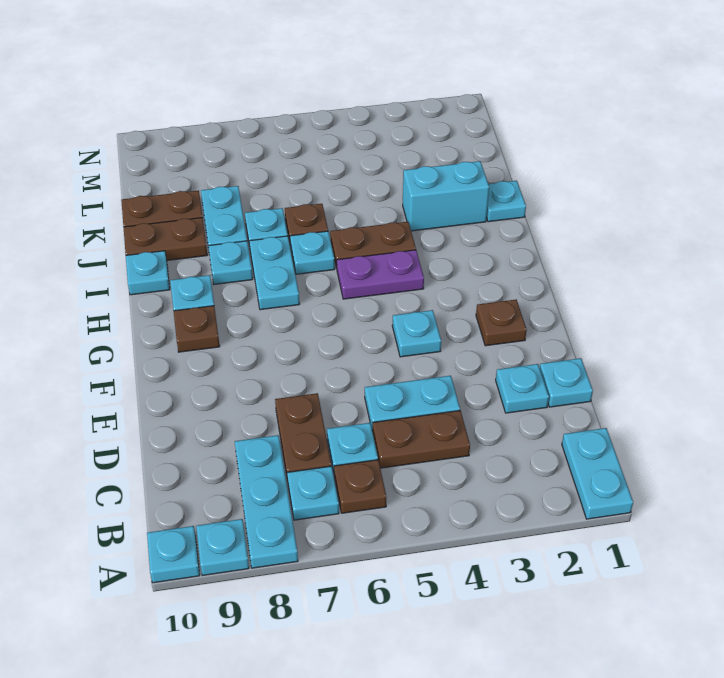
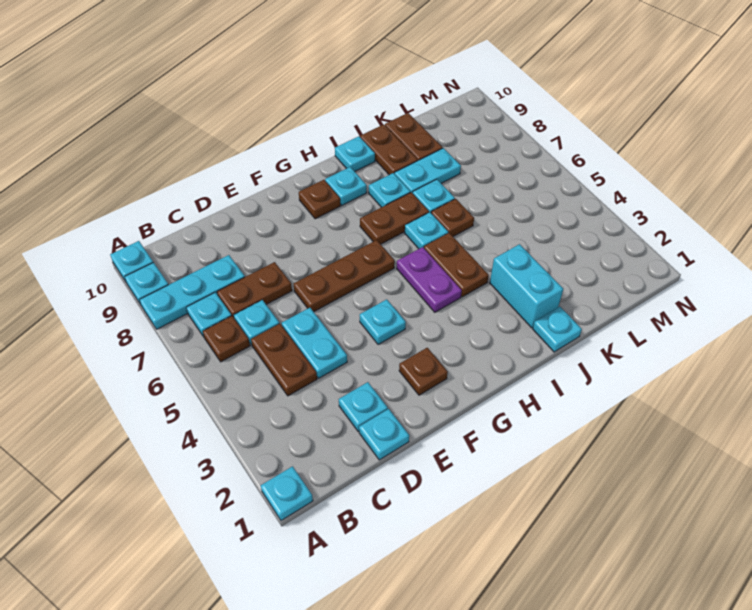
cyan 1x2 plate [562,428,633,519] -> cyan 1x1 plate [261,466,313,521]
none -> brown 1x3 plate [294,240,395,312]
cyan 1x2 plate [249,236,300,310] -> brown 1x2 plate [360,192,429,244]

